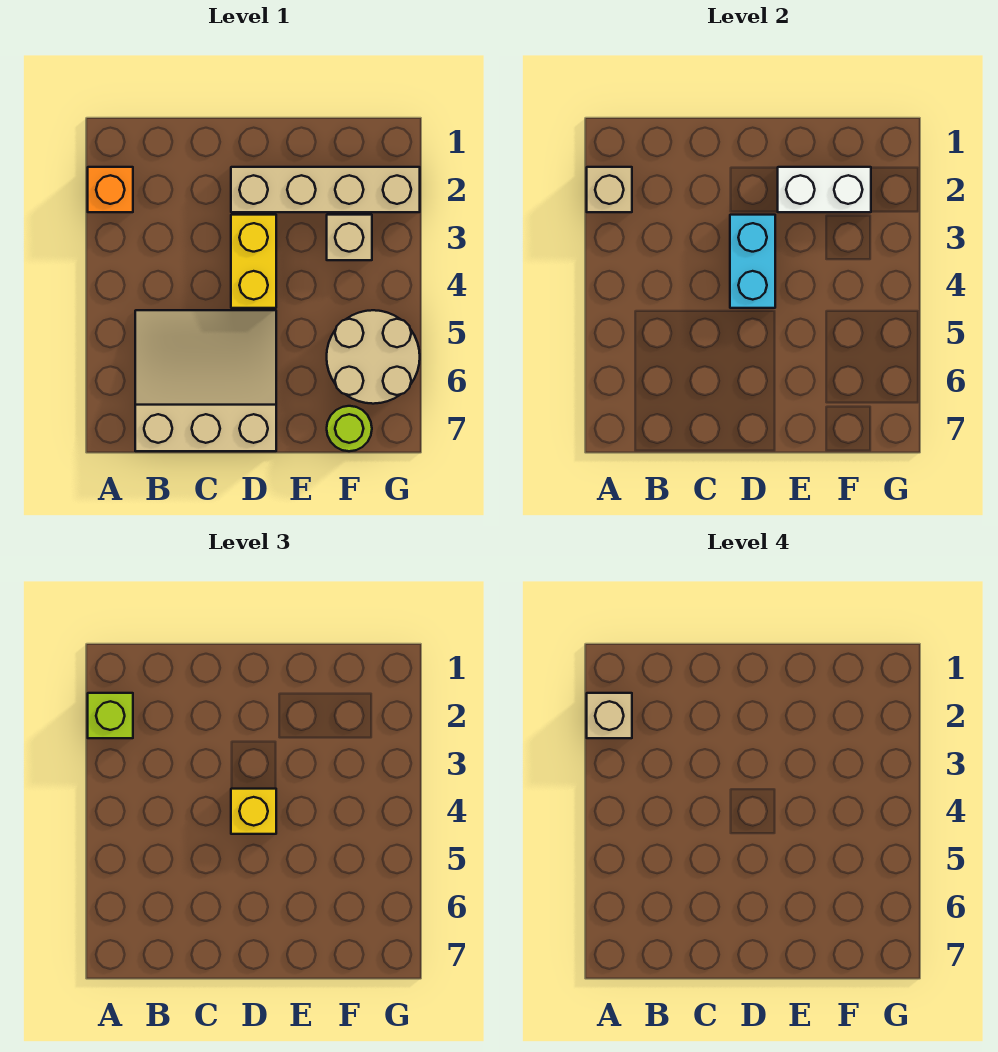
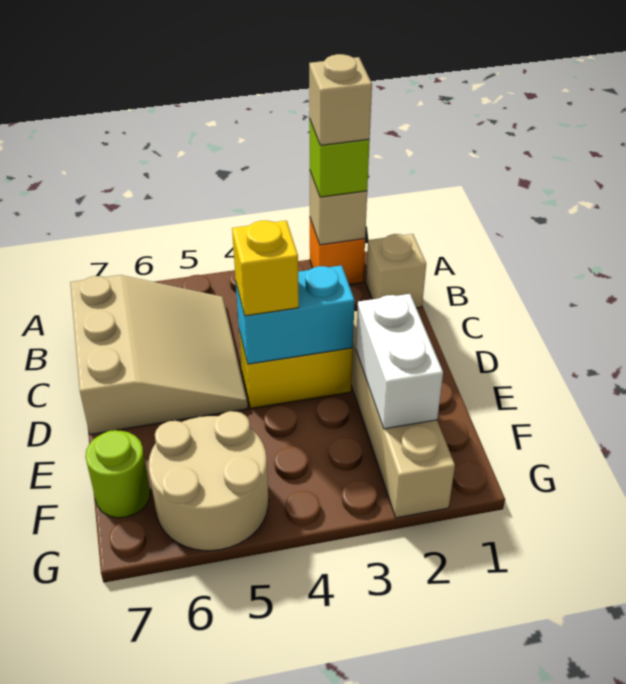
tan 1x1 brick [327,215,372,260] -> tan 1x1 brick moved to [366,234,426,308]

